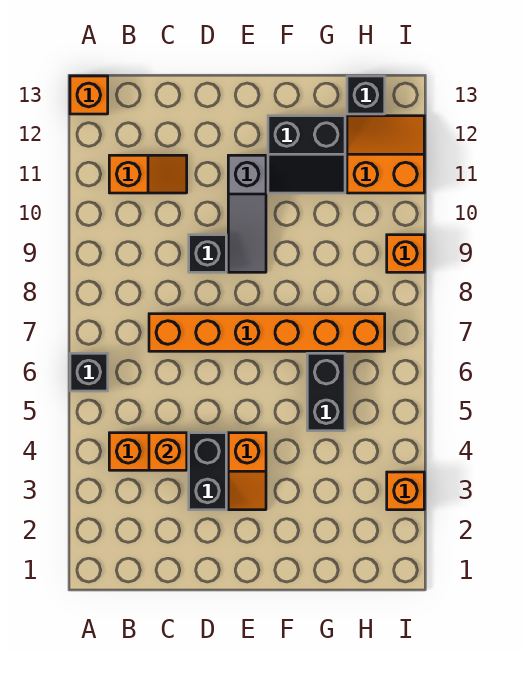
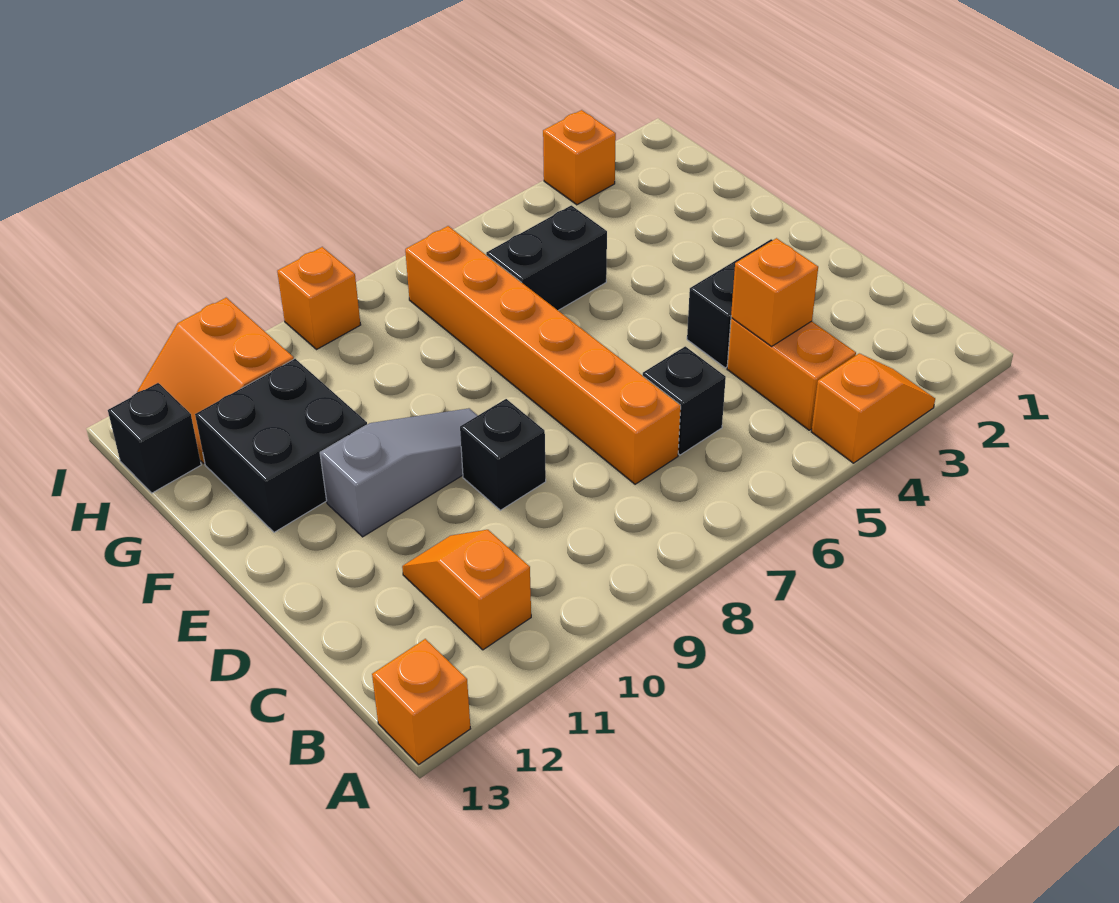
black 1x1 brick [70,353,108,391] -> black 1x1 brick moved to [643,346,726,455]
orange 1x2 slope [228,433,266,510] -> orange 1x2 slope moved to [811,353,935,463]
black 2x2 slope [268,116,345,193] -> black 2x2 brick [195,359,367,532]

